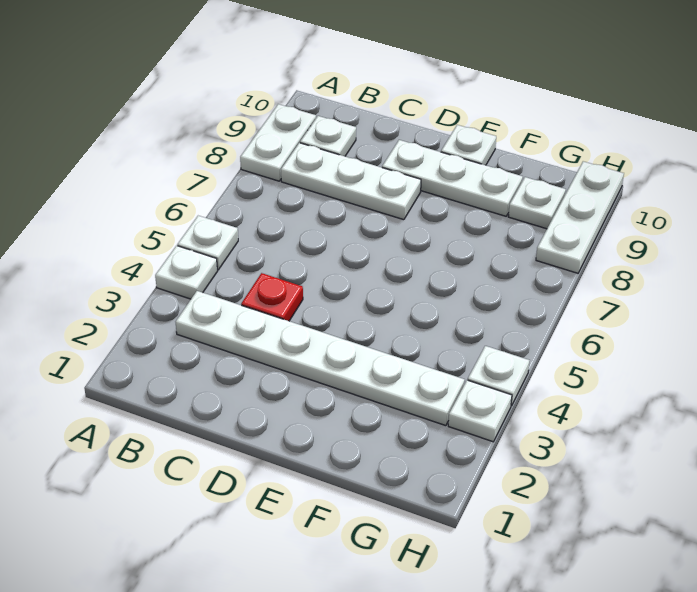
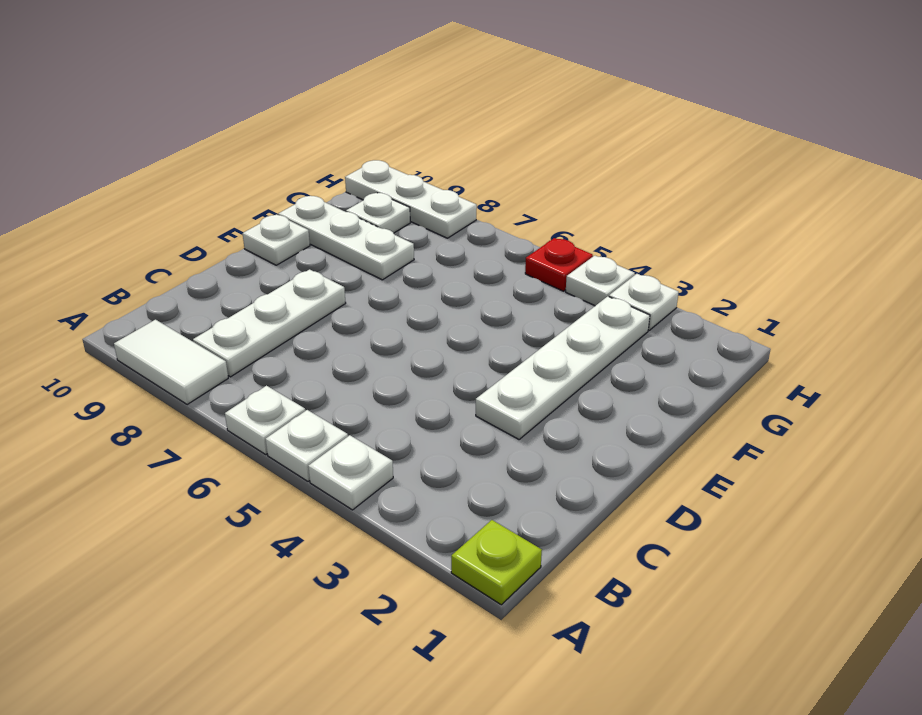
none -> lime 1x1 plate [451,520,542,605]
white 1x2 plate [240,104,316,181] -> white 1x2 tile [114,320,228,405]
white 1x6 plate [176,291,465,426] -> white 1x4 plate [476,296,650,439]
white 1x1 plate [300,116,356,156] -> white 1x1 plate moved to [225,386,305,454]
red 1x1 plate [241,273,303,321] -> red 1x1 plate moved to [525,238,593,291]
white 1x3 plate [382,140,523,216] -> white 1x3 plate turned to [278,196,414,280]

